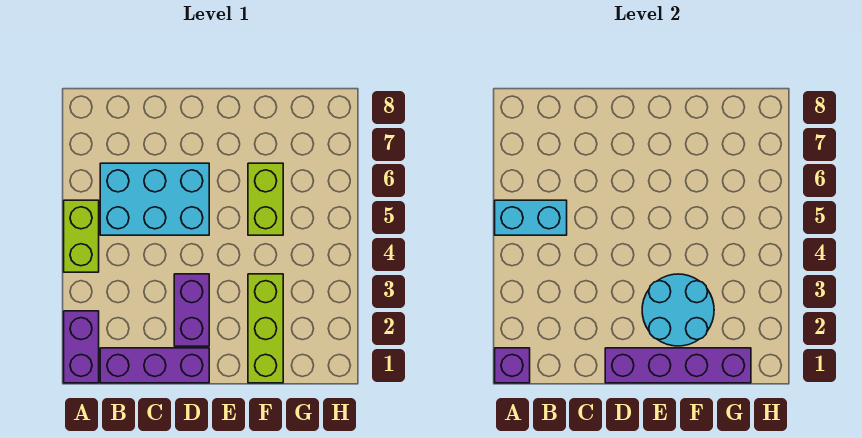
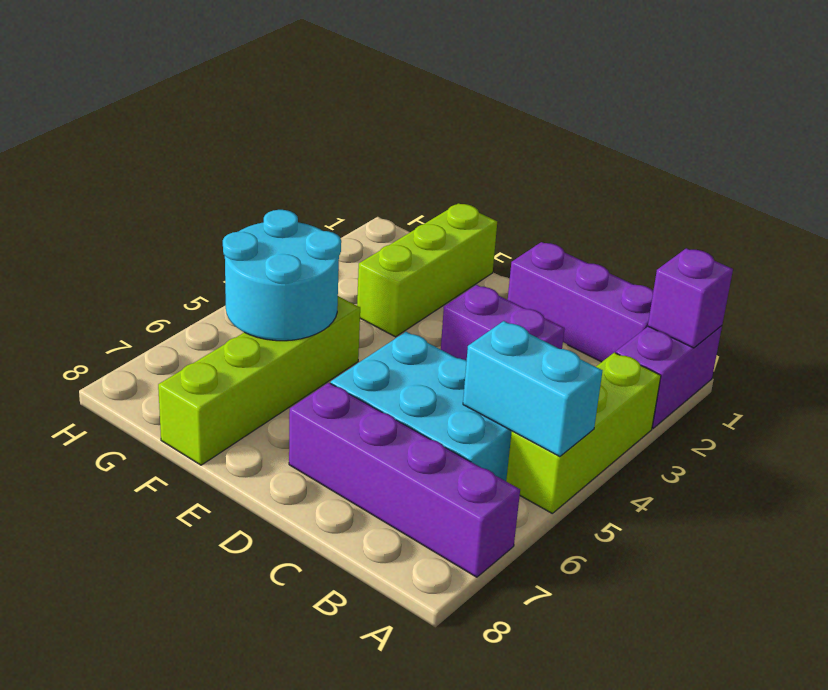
lime 1x2 brick [64,200,99,272] -> lime 1x3 brick [506,352,661,513]
purple 1x4 brick [605,348,751,383] -> purple 1x4 brick moved to [289,383,520,577]
purple 1x2 brick [174,274,209,346] -> purple 1x2 brick turned to [441,285,565,361]
cyan 2x2 round brick [642,274,714,346] -> cyan 2x2 round brick moved to [223,210,341,341]
lime 1x2 brick [248,163,283,235] -> lime 1x4 brick [158,296,360,465]

